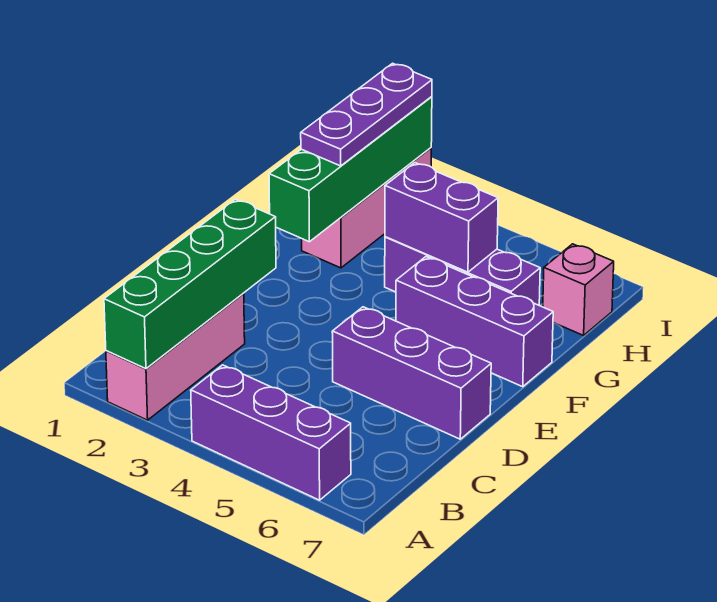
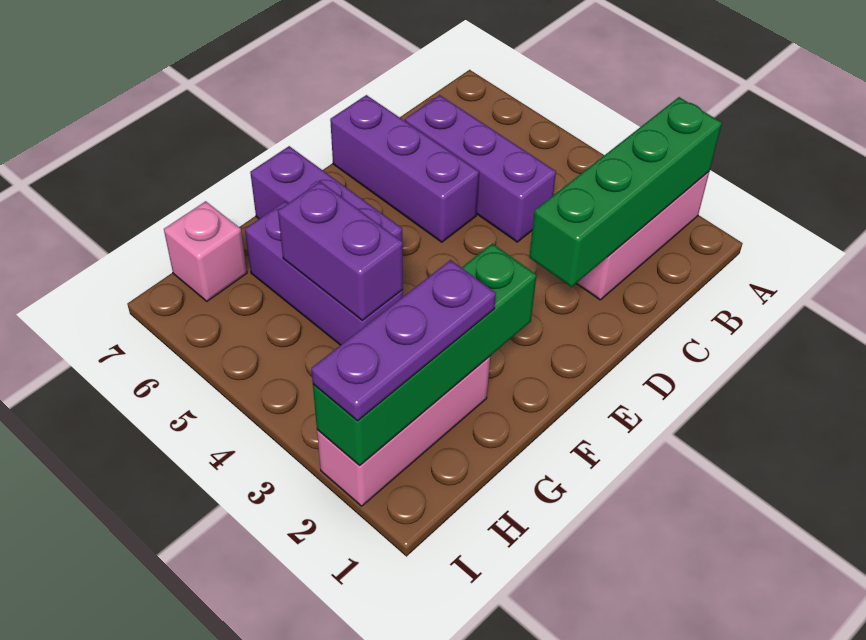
purple 1x3 brick [191,365,351,500] -> purple 1x3 brick moved to [405,95,556,242]

